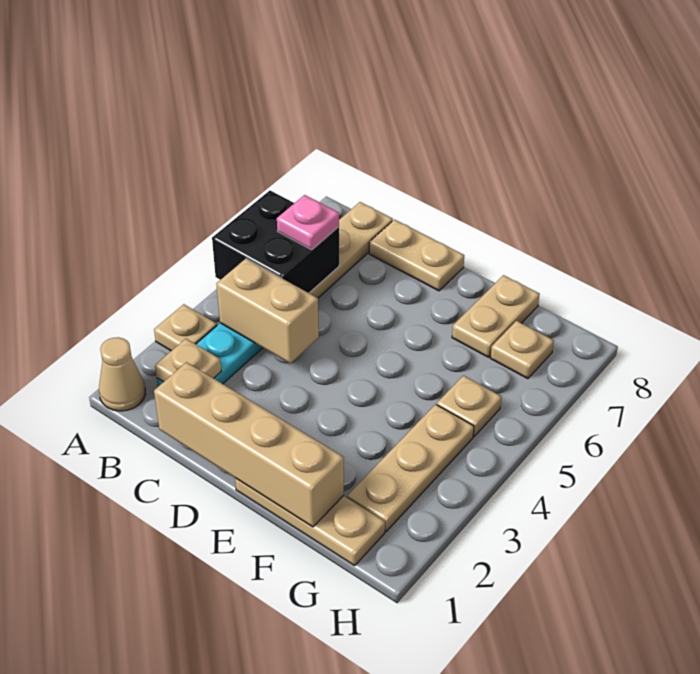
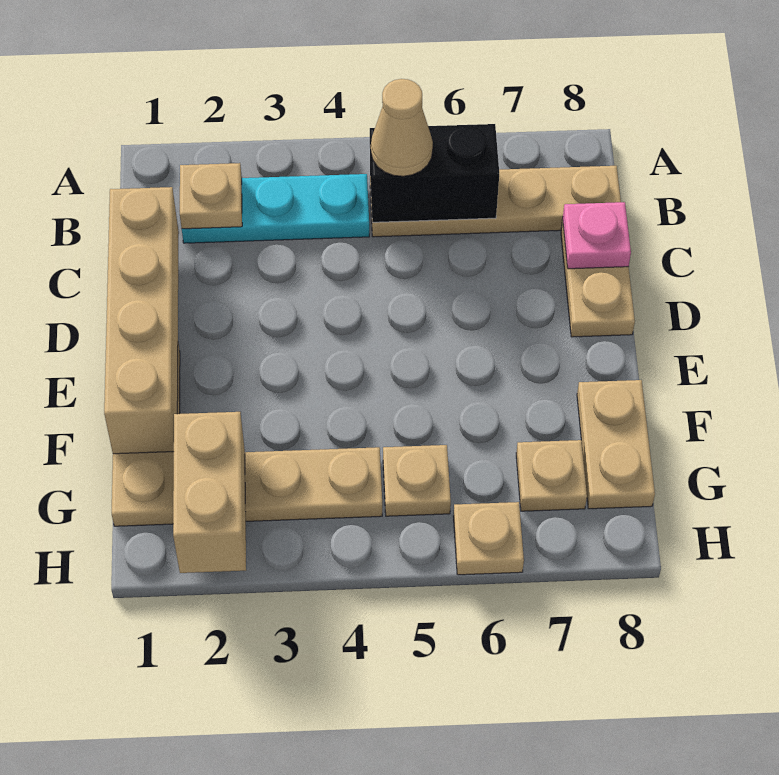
tan 1x1 cone [99,337,145,411] -> tan 1x1 cone moved to [371,79,433,176]
tan 1x1 plate [154,304,217,351] -> tan 1x1 plate moved to [453,502,524,575]
black 2x2 brick [212,191,339,293] -> black 1x2 brick [370,124,499,222]
tan 1x2 brick [217,259,319,363] -> tan 1x2 brick moved to [173,412,246,573]
pink 1x1 plate [277,195,339,250] -> pink 1x1 plate moved to [563,202,631,269]
tan 1x2 plate [452,275,540,357] -> tan 1x2 plate turned to [577,380,655,509]

